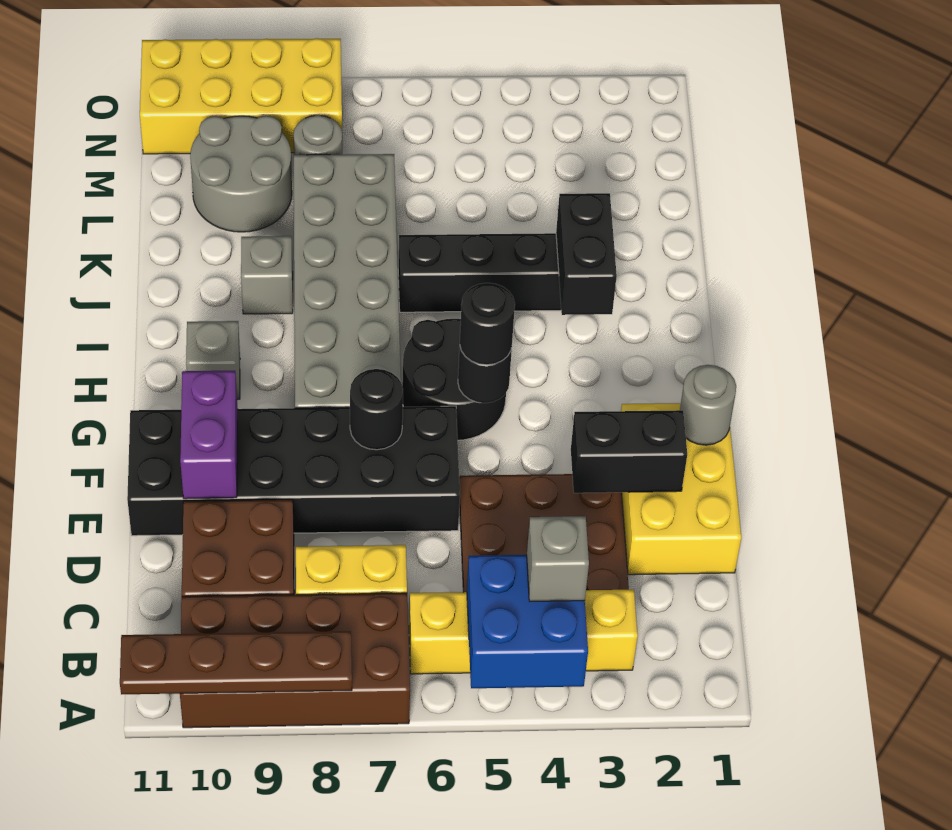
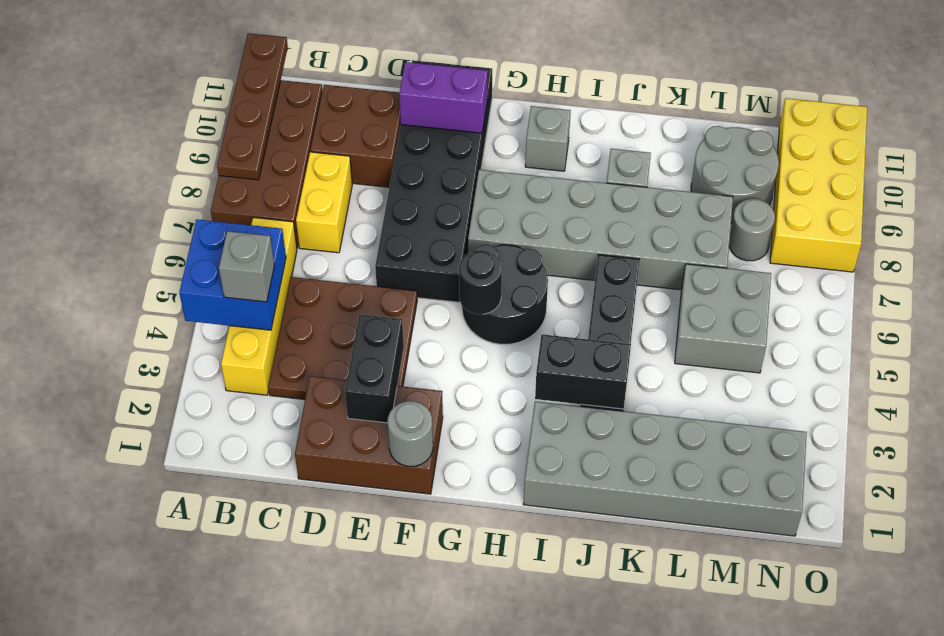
yellow 2x3 brick [621,403,741,575] -> brown 2x3 brick [295,376,443,494]
black 1x1 round brick [350,369,403,450] -> none
black 1x1 round brick [460,283,515,365] -> none
none -> grey 2x6 brick [523,401,807,536]
none -> grey 2x2 brick [675,264,771,373]

